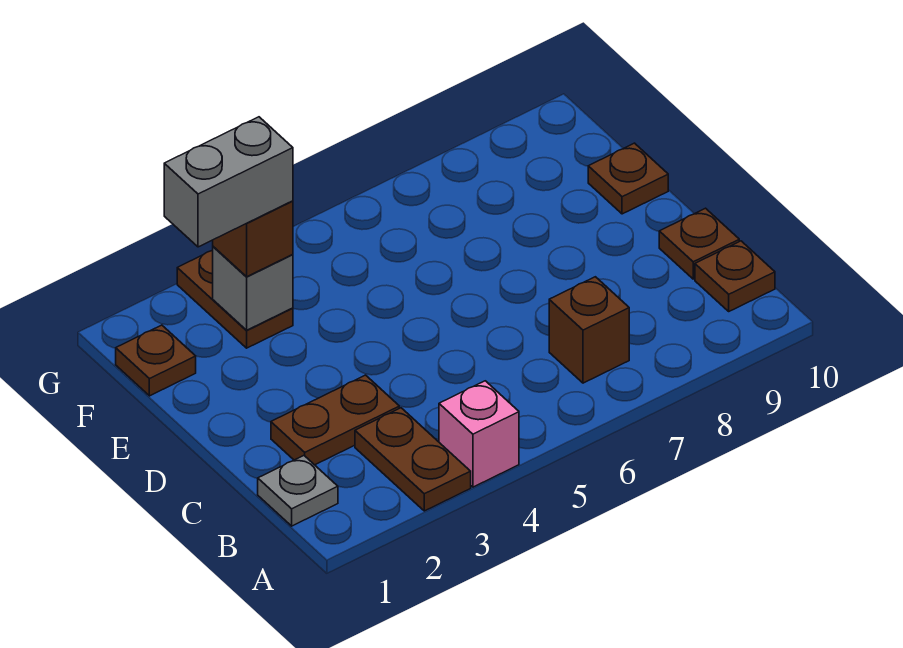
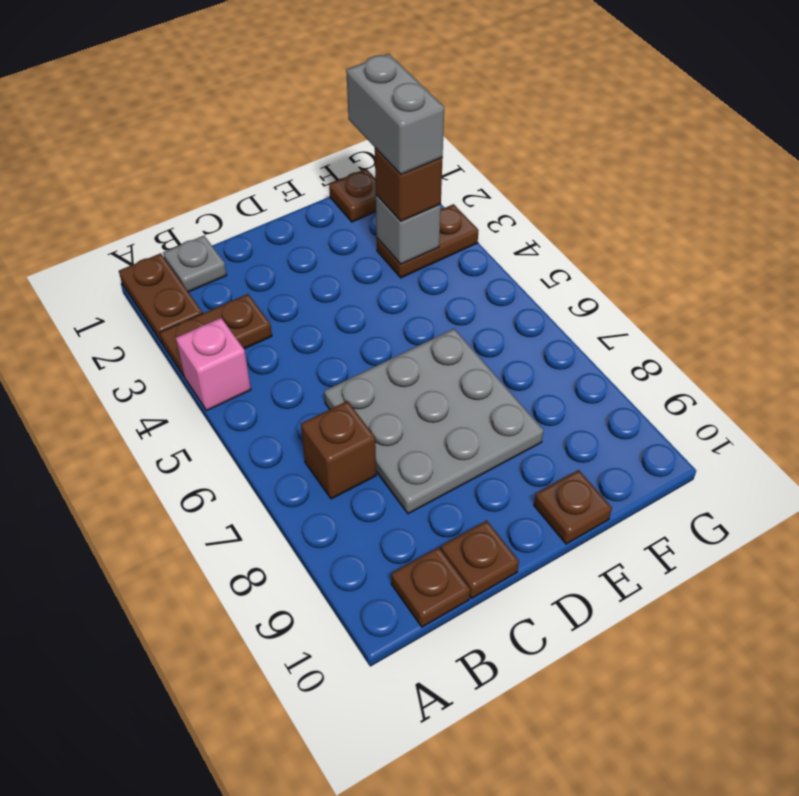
brown 1x2 plate [271,375,399,465] -> brown 1x2 plate moved to [119,253,203,343]
none -> grey 3x3 plate [324,329,544,514]

